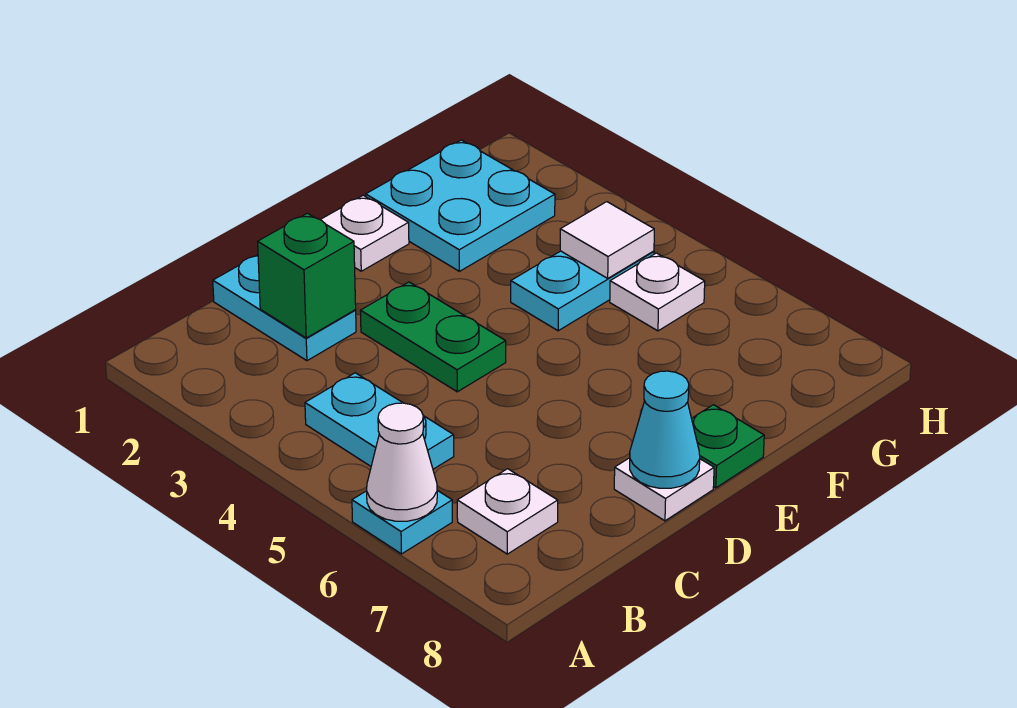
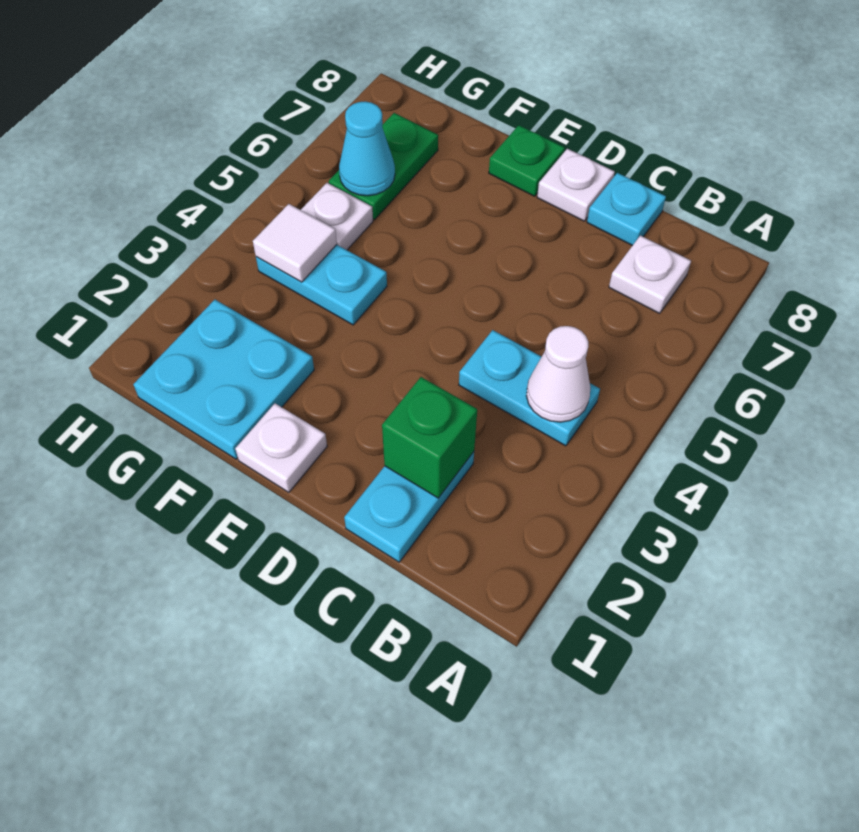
cyan 1x1 plate [352,490,452,554] -> cyan 1x1 plate moved to [587,173,666,246]
white 1x1 cone [367,403,437,521] -> white 1x1 cone moved to [527,326,590,422]
cyan 1x2 plate [305,373,454,469] -> cyan 1x2 plate turned to [459,330,600,446]
green 1x2 plate [360,282,506,392] -> green 1x2 plate moved to [329,113,438,220]
cyan 1x1 cone [630,371,700,488] -> cyan 1x1 cone moved to [339,101,395,196]

